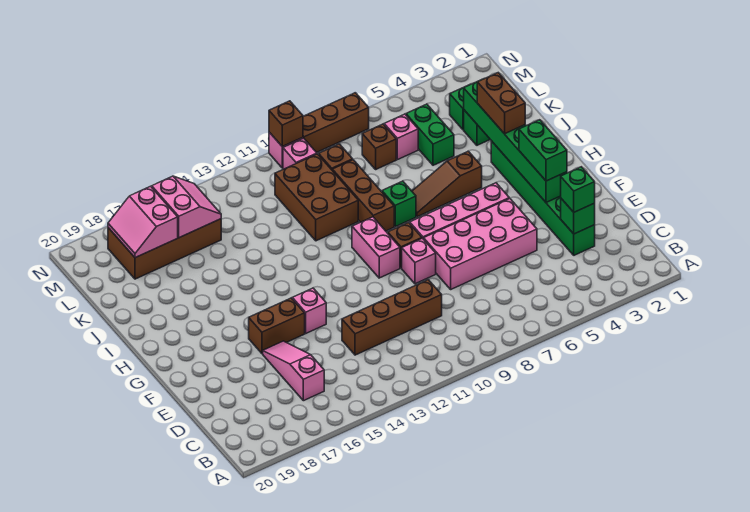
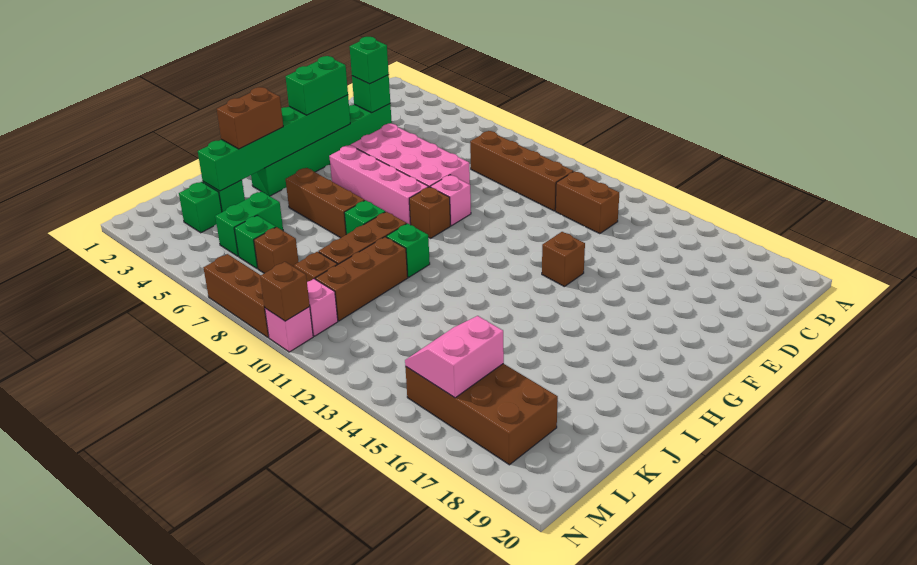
pink 1x3 slope [263,341,324,401] -> none
brown 1x4 brick [342,280,442,355] -> brown 1x4 brick moved to [470,131,573,211]
pink 1x1 brick [292,288,326,333] -> brown 1x1 brick [542,232,585,286]
brown 1x2 brick [249,298,305,353] -> brown 1x2 brick moved to [555,171,619,234]
pink 1x2 brick [352,217,400,278] -> none
brown 1x3 slope [412,151,482,217] -> brown 1x3 brick [286,168,365,238]
none -> green 1x1 brick [386,223,430,277]
brown 2x3 brick [275,154,358,241] -> brown 1x3 brick [315,237,408,321]
pink 1x1 brick [384,114,418,160] -> green 1x1 brick [234,215,276,268]
pink 2x2 slope [108,186,178,258] -> none

